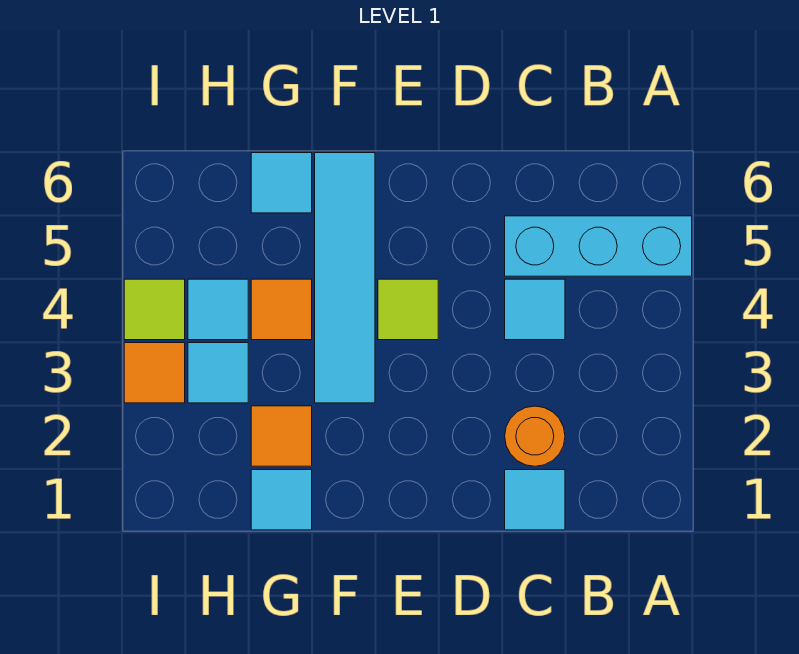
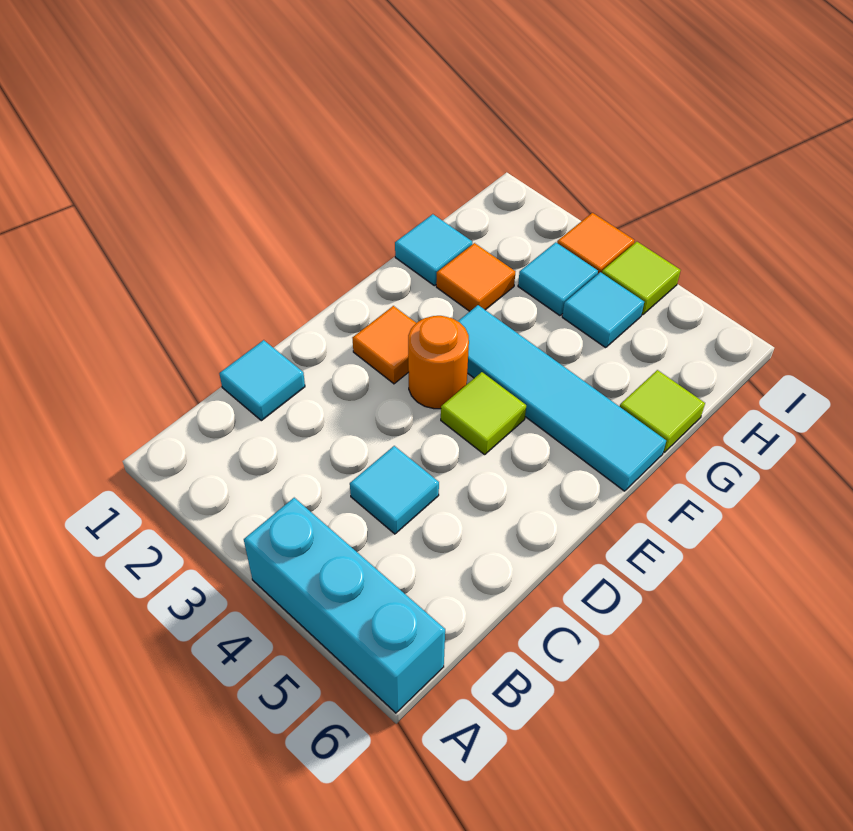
cyan 1x3 brick [505,216,692,276] -> cyan 1x3 brick turned to [244,498,445,713]
orange 1x1 round brick [505,406,565,466] -> orange 1x1 round brick moved to [408,316,469,409]
orange 1x1 tile [251,279,312,340] -> orange 1x1 tile moved to [353,306,416,384]
cyan 1x1 tile [251,153,312,213] -> lime 1x1 tile [620,370,705,452]

